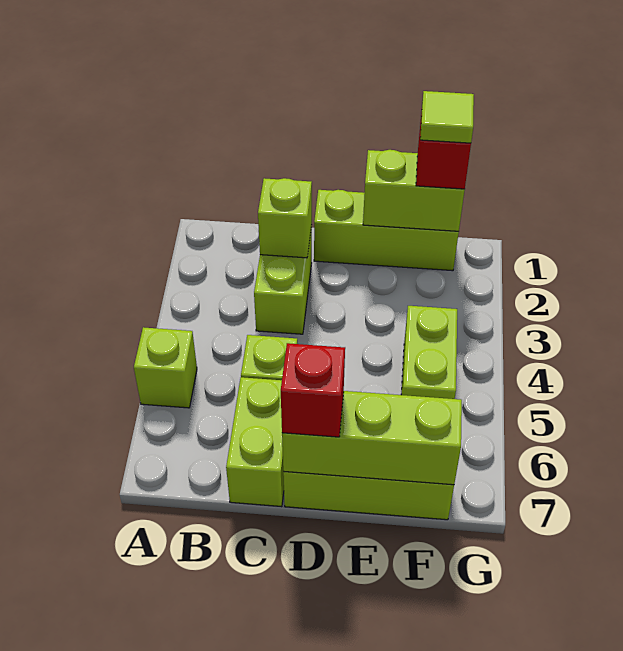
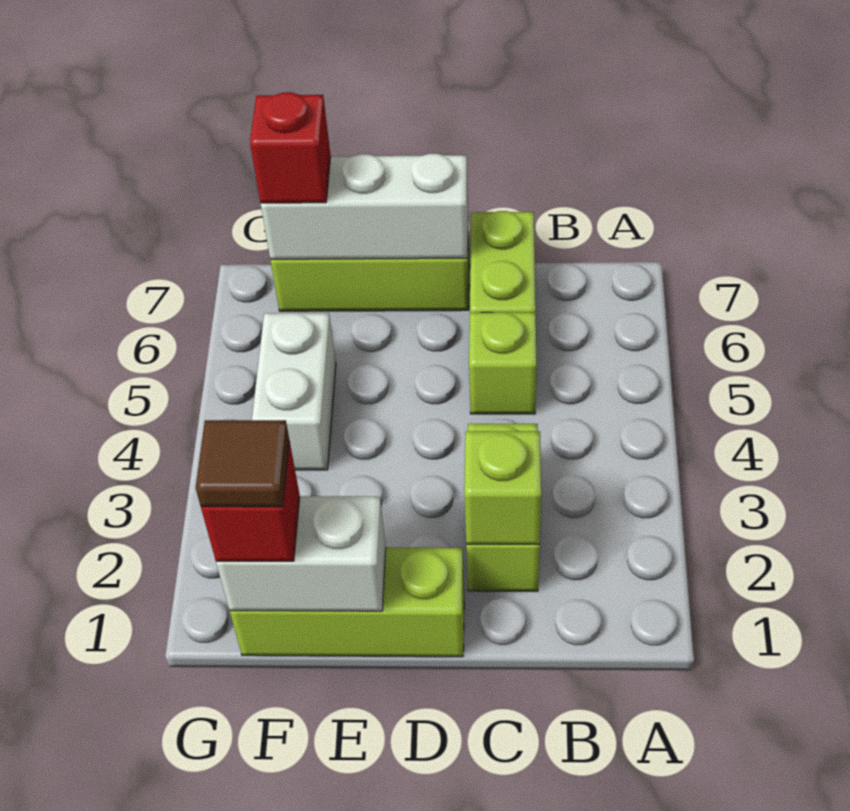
lime 1x1 brick [134,327,197,408] -> none
lime 1x3 brick [282,391,462,485] -> white 1x3 brick [261,154,468,259]
red 1x1 brick [281,343,345,437] -> red 1x1 brick moved to [250,92,331,203]
lime 1x2 brick [363,150,465,231] -> white 1x2 brick [216,496,386,611]
lime 1x1 tile [420,91,474,143] -> brown 1x1 tile [196,420,289,507]
lime 1x2 brick [401,306,457,399] -> white 1x2 brick [252,313,336,470]

